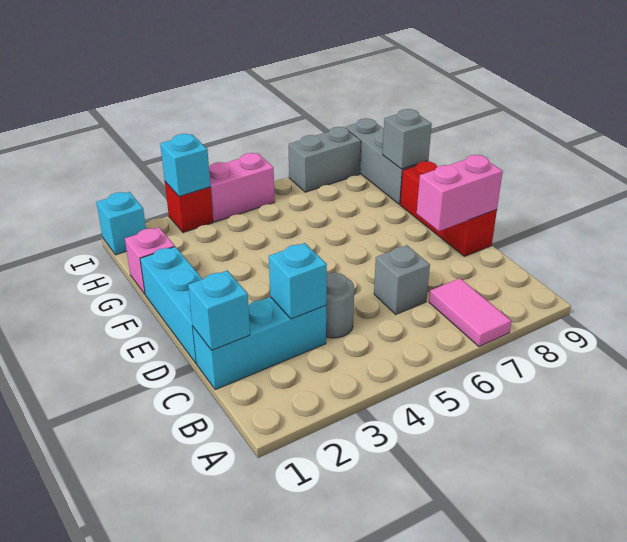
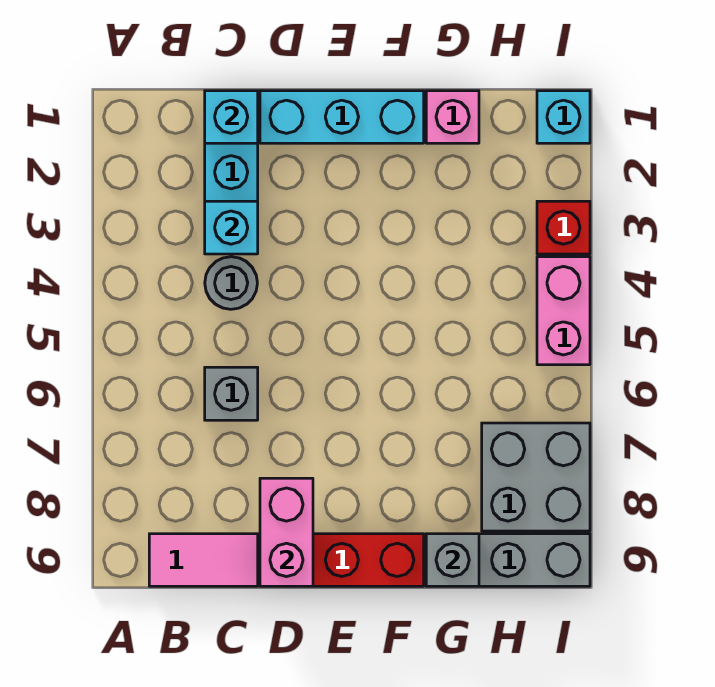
pink 1x2 tile [429,278,511,347] -> pink 1x2 tile moved to [149,534,258,586]
cyan 1x1 brick [160,134,211,197] -> none
grey 1x2 brick [289,127,361,192] -> grey 2x2 brick [482,423,590,531]

